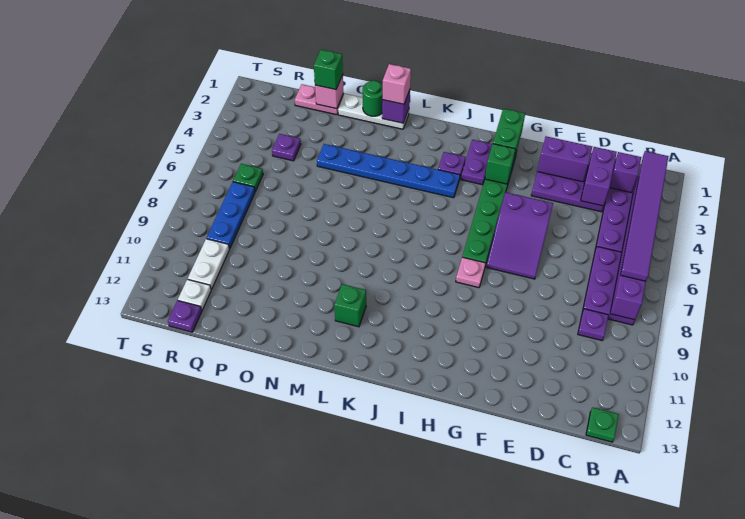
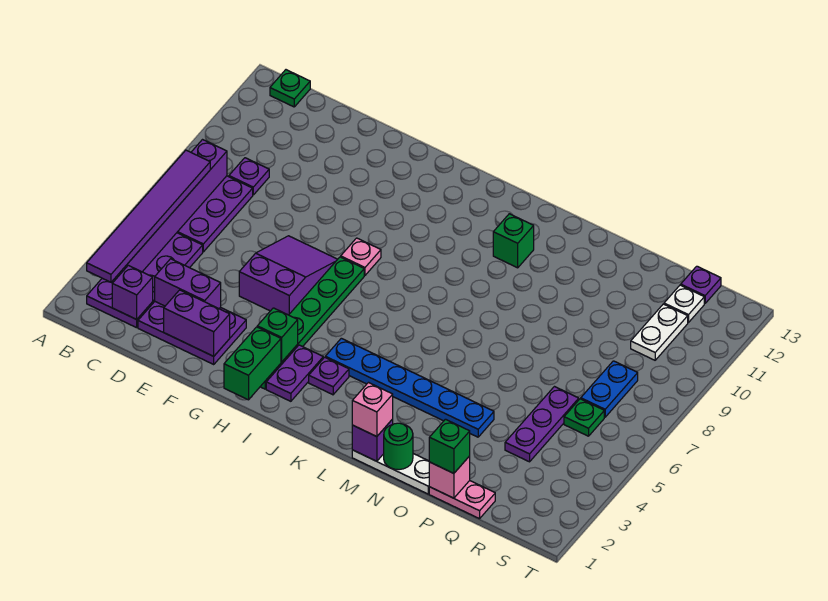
purple 1x2 brick [581,147,617,206] -> purple 1x2 brick turned to [155,259,221,309]
purple 1x1 plate [272,134,301,161] -> purple 1x3 plate [505,387,579,462]
blue 1x3 plate [207,182,255,249] -> blue 1x2 plate [581,361,638,417]

